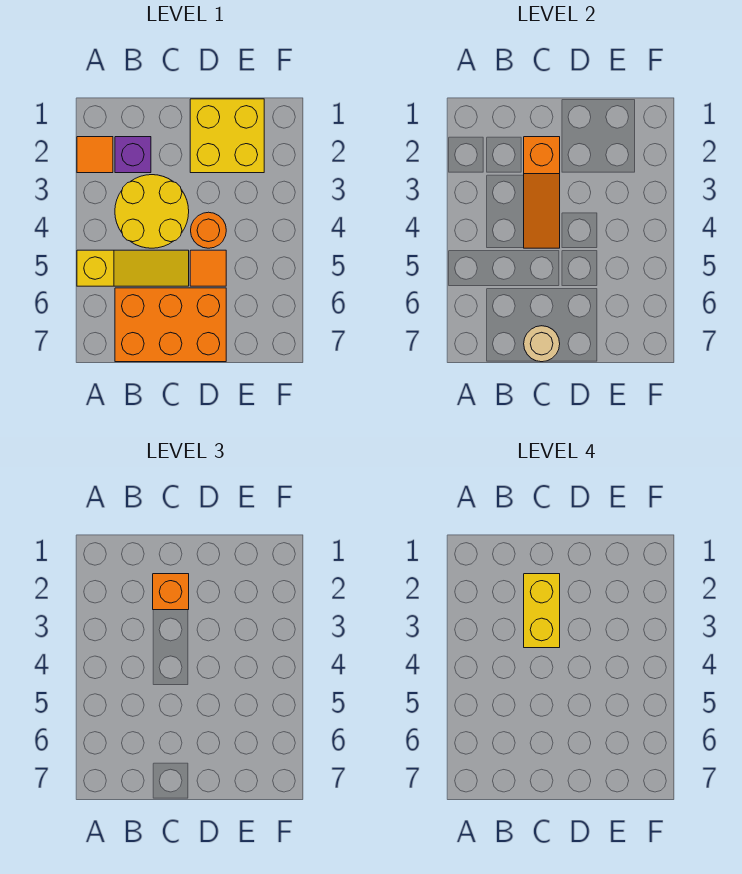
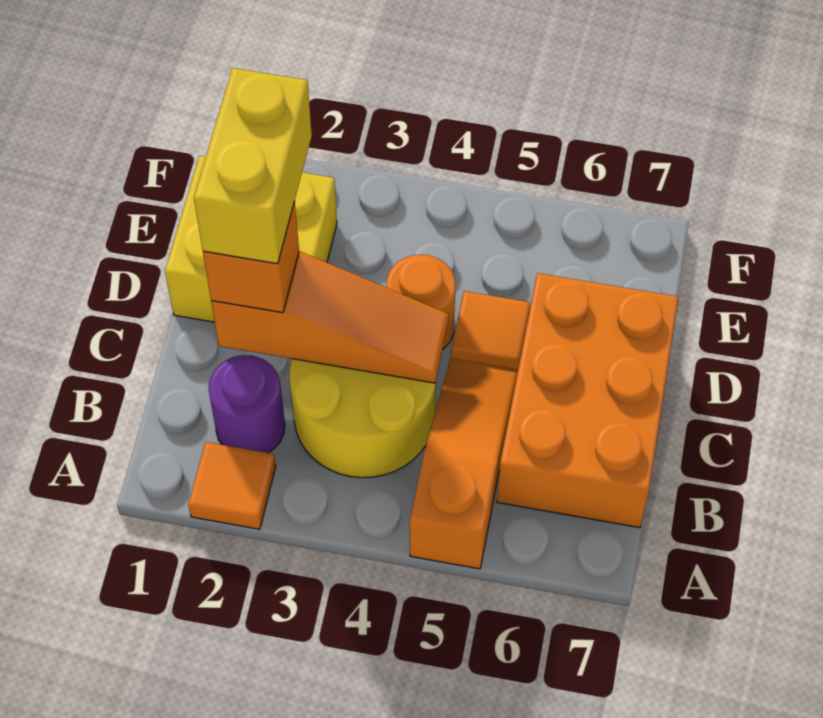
yellow 1x3 slope [77,250,189,286] -> orange 1x3 slope [410,358,518,569]
purple 1x1 brick [115,137,151,173] -> purple 1x1 round brick [209,355,285,453]
yellow 1x2 brick [524,574,560,648] -> yellow 1x2 brick turned to [194,68,312,264]
tan 1x1 round brick [524,326,560,362] -> none

